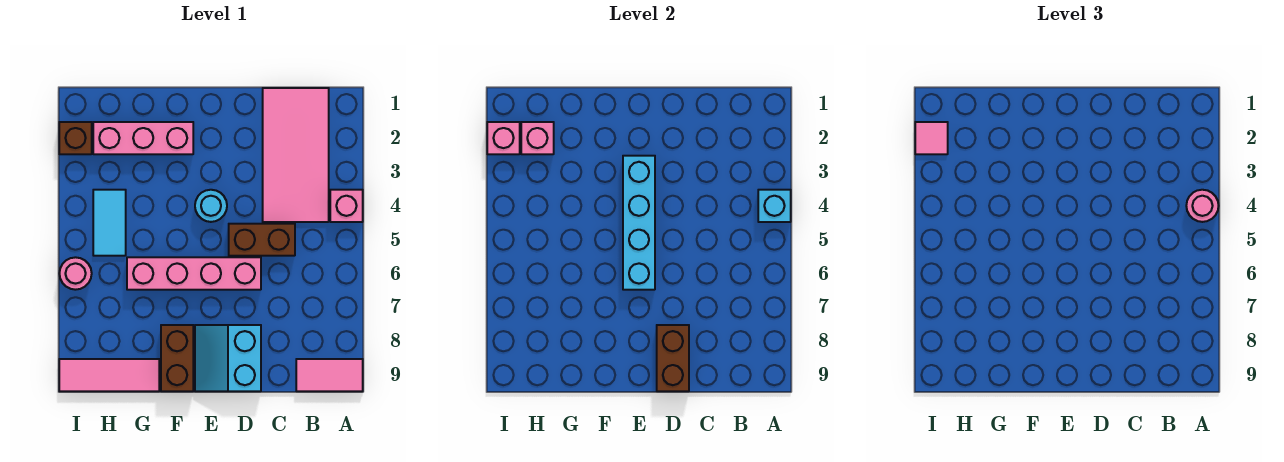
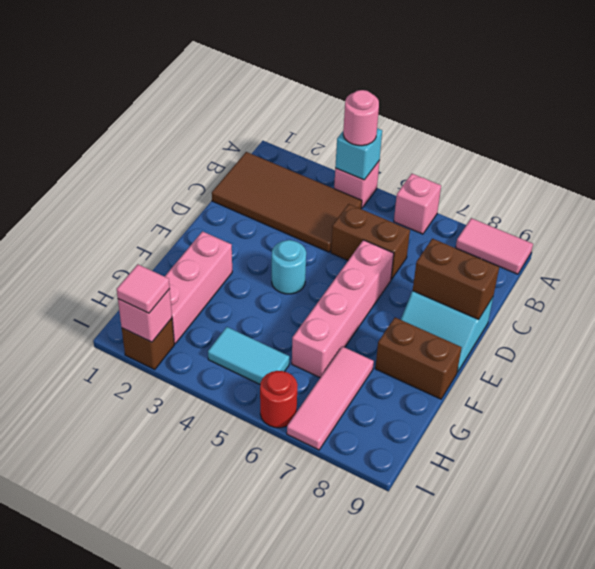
pink 1x2 tile [296,359,363,391] -> pink 1x2 tile turned to [456,218,533,274]
pink 2x4 tile [263,88,329,222] -> brown 2x4 tile [212,152,362,252]
brown 1x2 brick [229,224,295,256] -> brown 1x2 brick turned to [331,204,410,280]
cyan 1x4 brick [623,156,655,290] -> none
pink 1x3 tile [59,359,159,391] -> pink 1x3 tile moved to [287,346,374,450]
pink 1x1 brick [521,122,554,154] -> pink 1x1 brick moved to [394,174,441,234]
pink 1x1 round brick [59,257,92,290] -> red 1x1 round brick [260,371,298,428]

